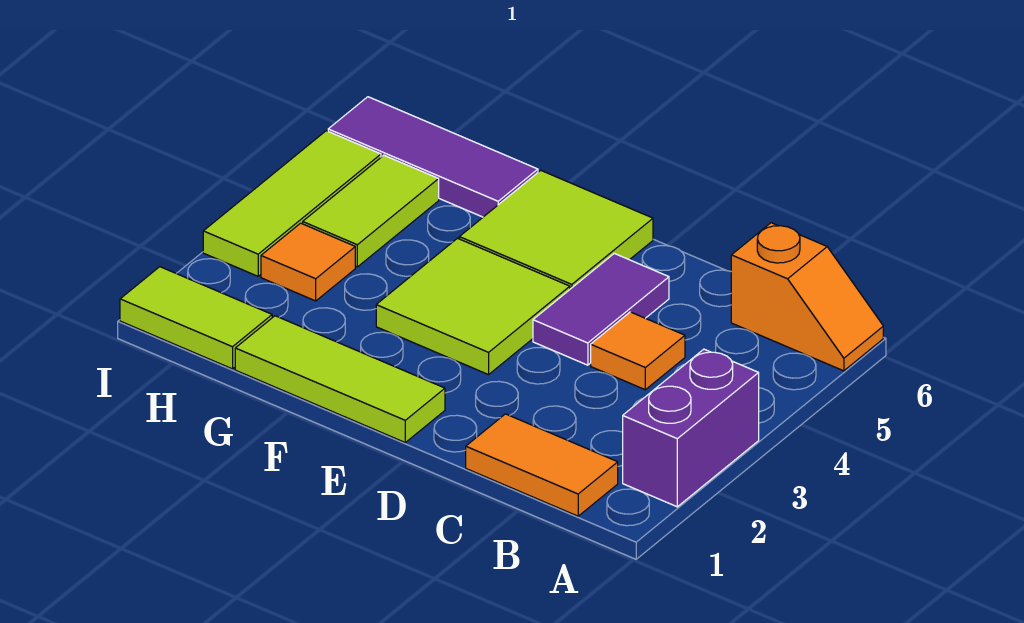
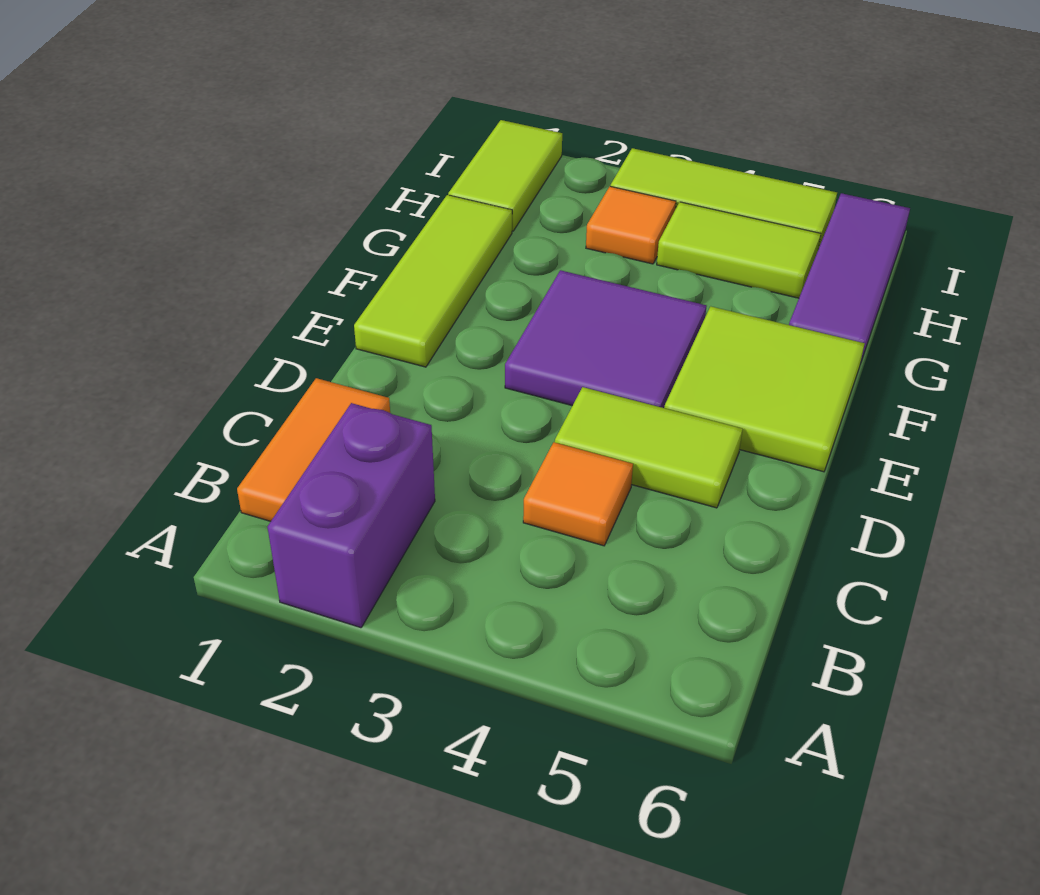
purple 1x2 brick [623,349,759,507] -> purple 1x2 brick turned to [268,403,435,628]
orange 1x2 slope [731,223,883,371] -> none
purple 1x2 tile [533,253,669,365] -> lime 1x2 tile [555,387,743,508]
lime 2x2 tile [376,238,570,375] -> purple 2x2 tile [505,270,707,408]

